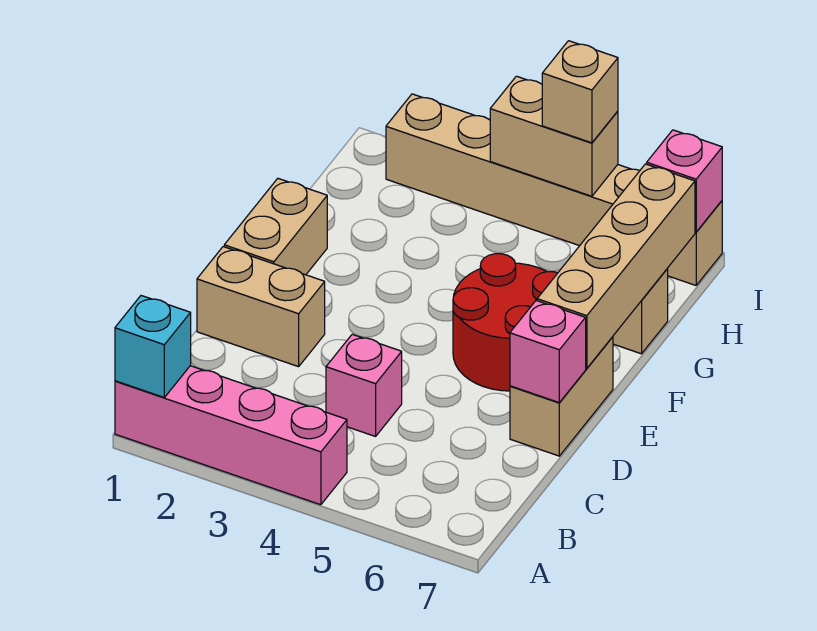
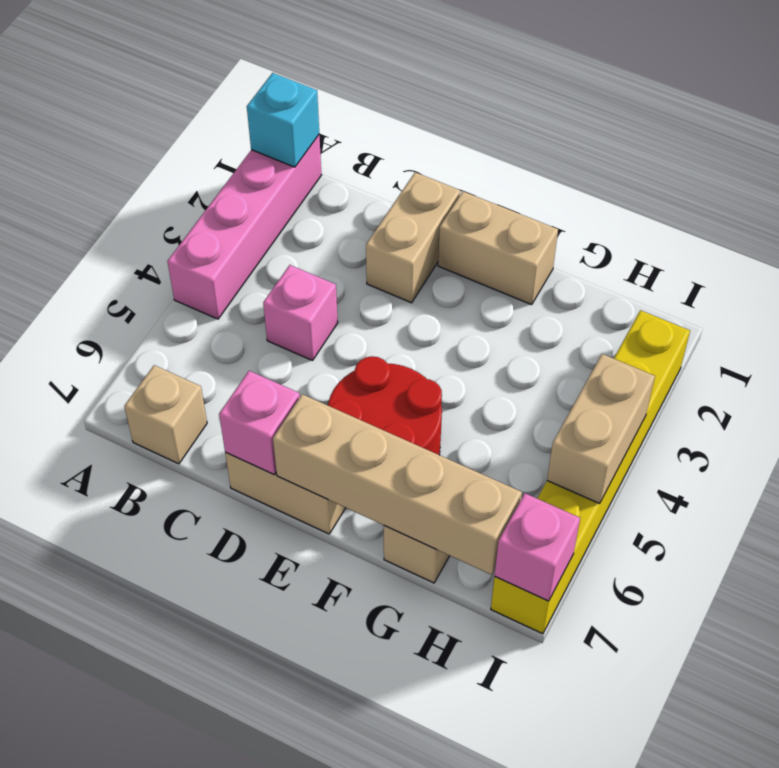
tan 1x6 brick [386,94,722,285] -> yellow 1x6 brick [491,310,690,634]
tan 1x1 brick [542,41,618,143] -> tan 1x1 brick moved to [124,365,207,464]

